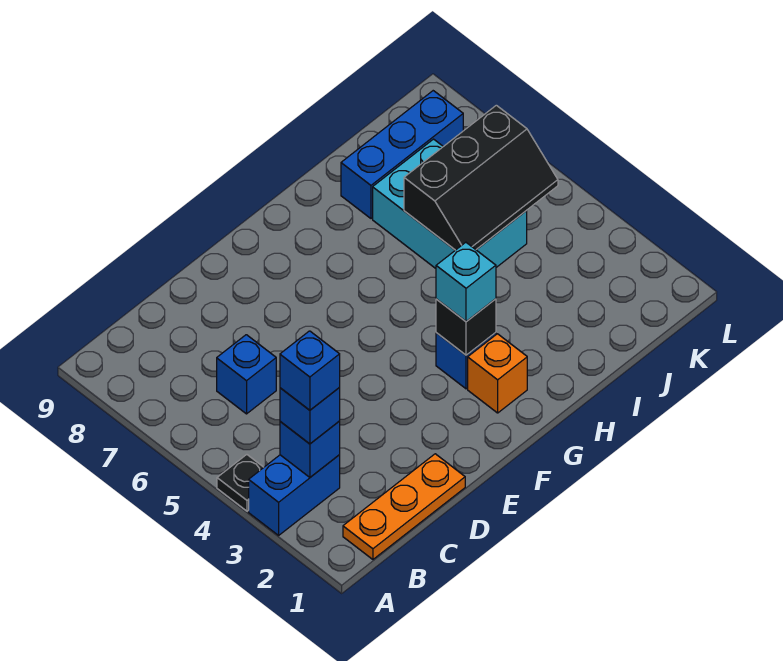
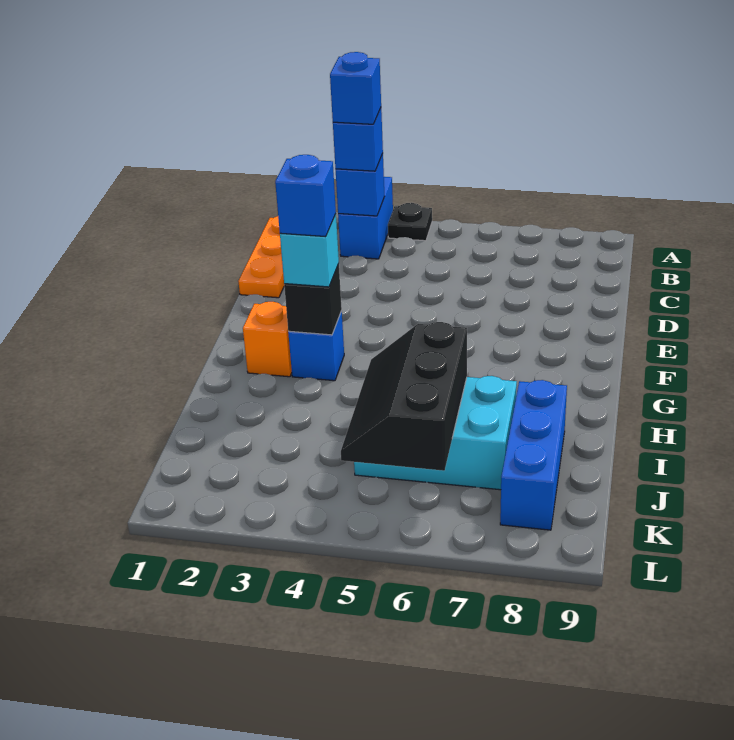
blue 1x1 brick [217,335,276,414] -> blue 1x1 brick moved to [275,155,336,237]

